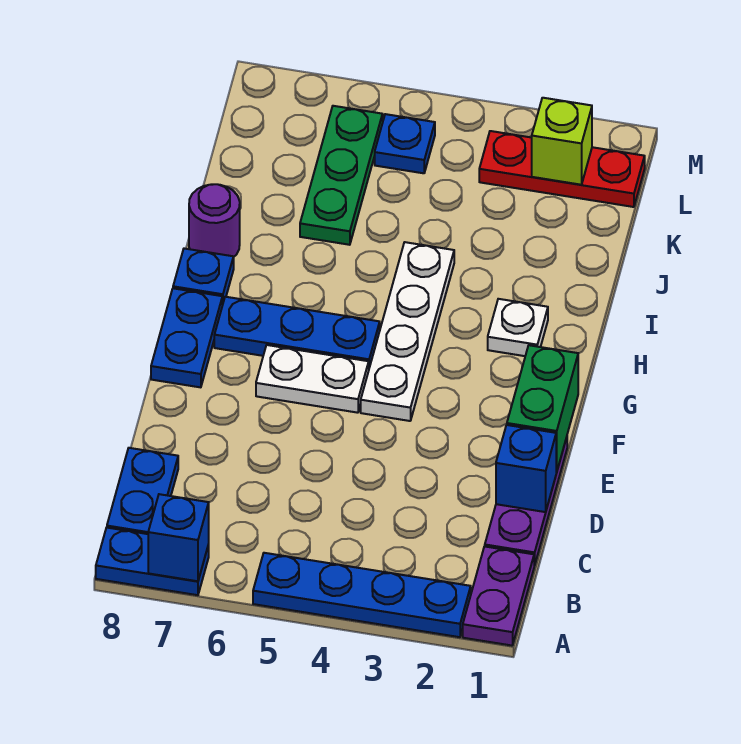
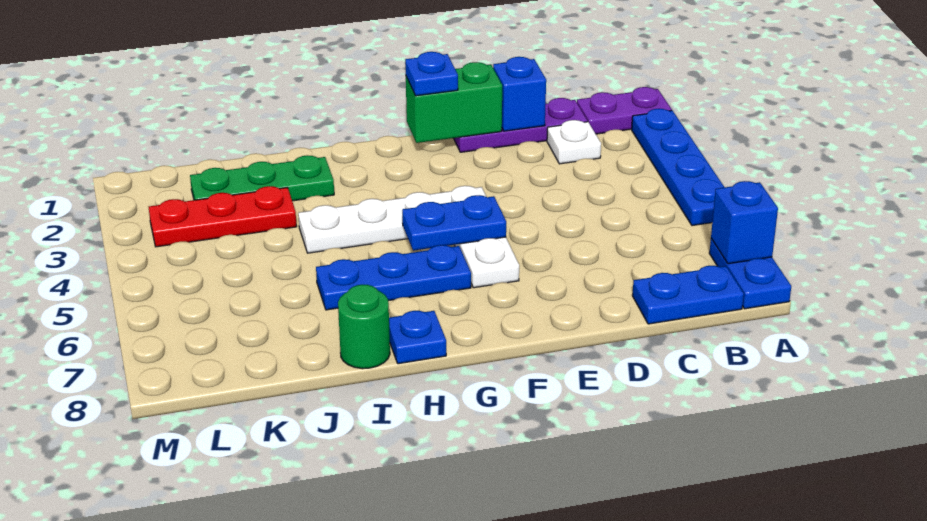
blue 1x2 plate [151,288,222,387] -> blue 1x2 plate moved to [402,195,506,251]
blue 1x3 plate [214,297,380,367] -> blue 1x3 plate turned to [316,245,471,310]
white 1x1 plate [488,299,548,356] -> white 1x1 plate moved to [547,120,601,164]
purple 1x1 round brick [189,184,240,257] -> green 1x1 round brick [338,284,390,369]
green 1x3 plate [300,106,383,245] -> green 1x3 plate moved to [190,155,334,201]
red 1x3 plate [479,131,645,207] -> red 1x3 plate turned to [149,186,297,247]
lime 1x1 brick [532,98,592,185] -> none
blue 1x1 plate [375,114,435,173] -> blue 1x1 plate moved to [405,52,458,96]

